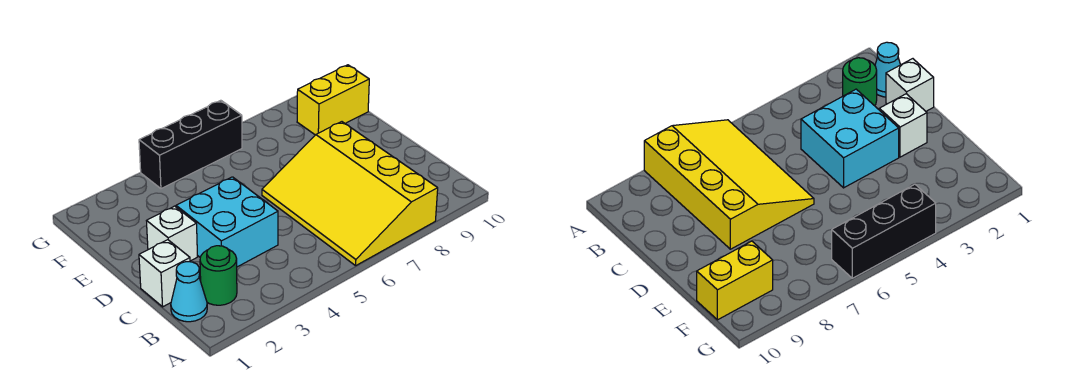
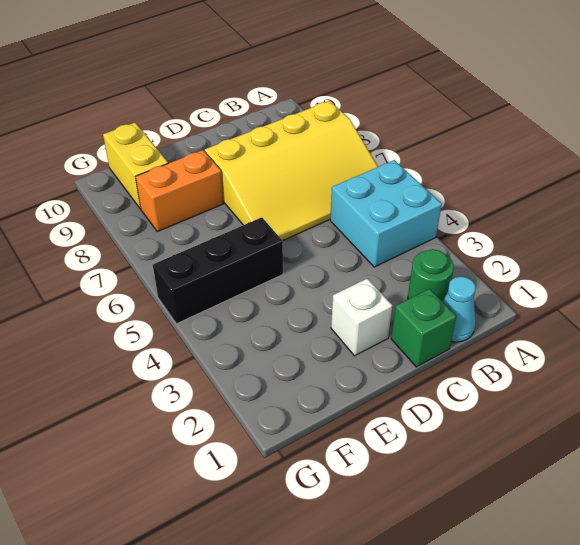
white 1x1 brick [139,240,190,307] -> green 1x1 brick [391,289,456,367]
cyan 2x2 brick [176,177,278,267] -> cyan 2x2 brick moved to [330,160,442,267]
none -> orange 1x2 brick [136,150,223,232]
black 1x3 brick [139,100,242,189] -> black 1x3 brick turned to [153,217,283,324]

